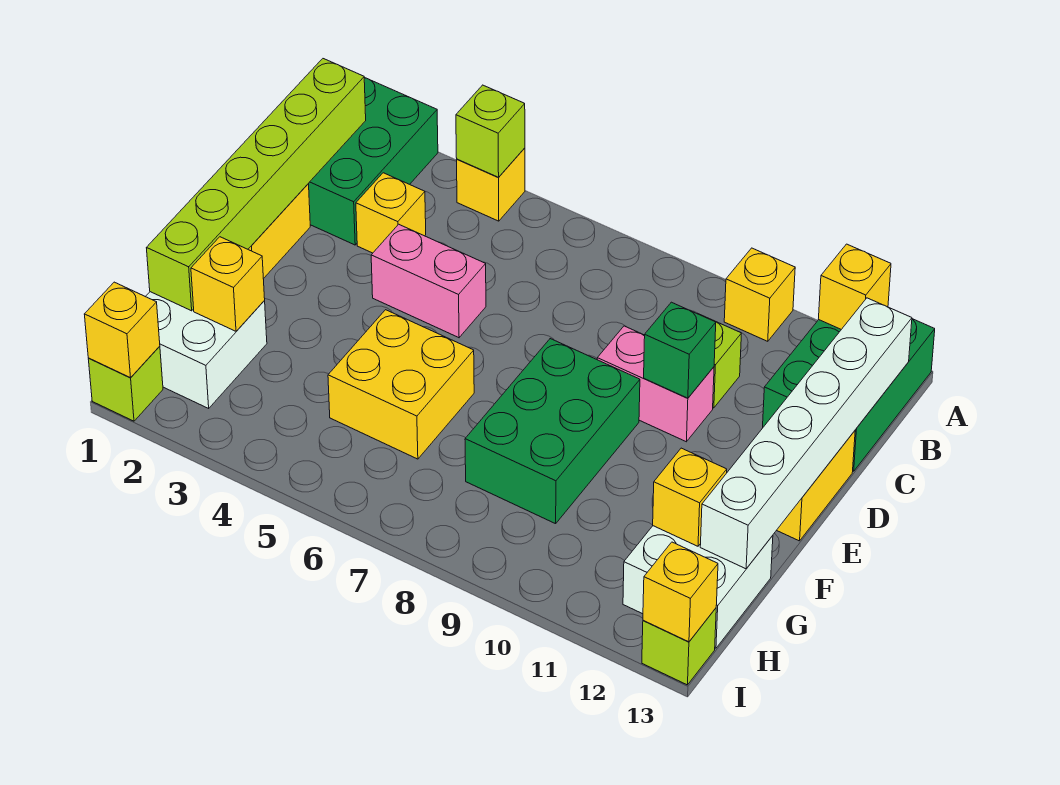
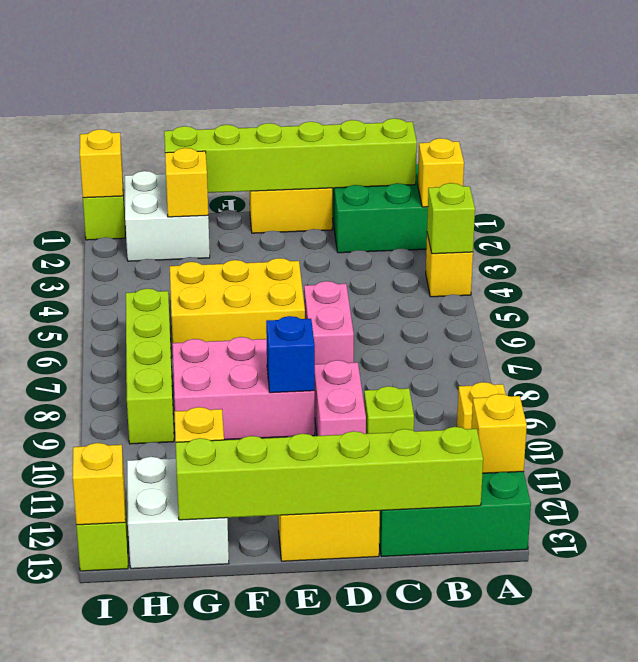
white 1x6 brick [700,298,912,569] -> lime 1x6 brick [176,427,483,520]
yellow 1x1 brick [356,173,426,253] -> yellow 1x1 brick moved to [418,138,464,207]
pink 1x2 brick [371,224,486,338] -> pink 1x2 brick moved to [304,281,354,364]
green 1x1 brick [644,302,716,398] -> none
green 2x3 brick [465,339,640,524] -> pink 2x3 brick [172,337,315,440]
none -> blue 1x1 brick [266,316,315,393]
yellow 2x2 brick [328,310,474,459] -> yellow 2x3 brick [170,258,305,343]
none -> lime 1x4 brick [126,289,174,444]

